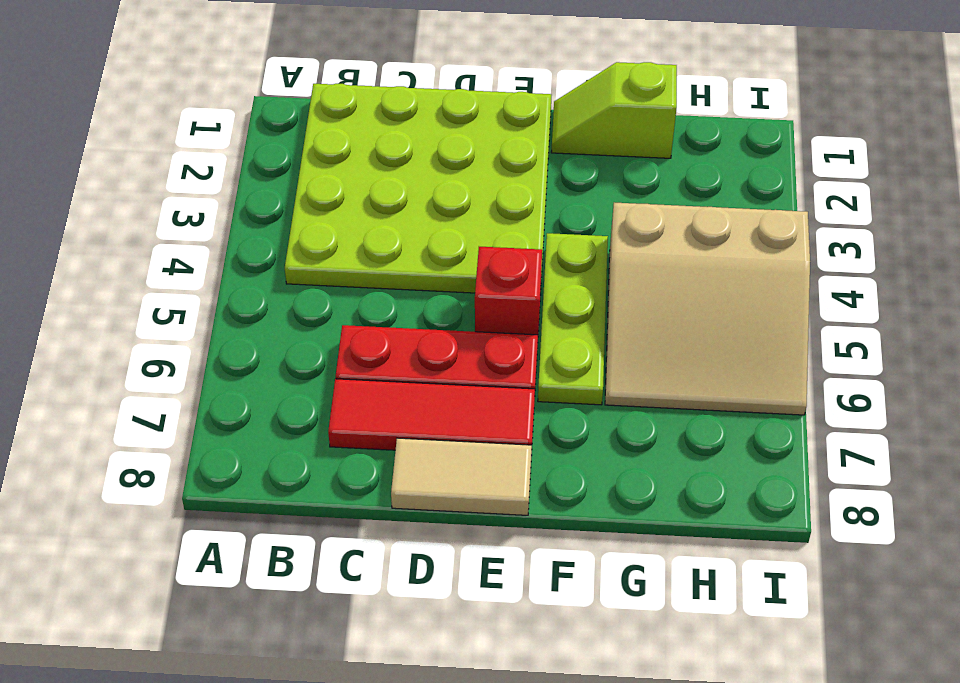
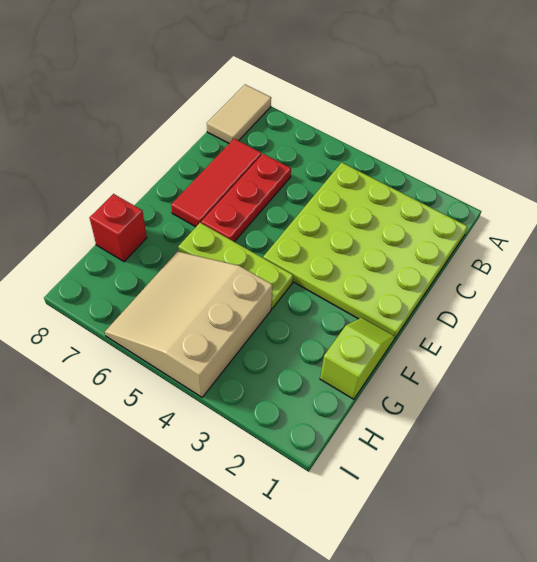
tan 1x2 tile [391,438,532,515] -> tan 1x2 tile moved to [207,85,271,143]
red 1x1 brick [475,247,542,335] -> red 1x1 brick moved to [90,194,147,262]

